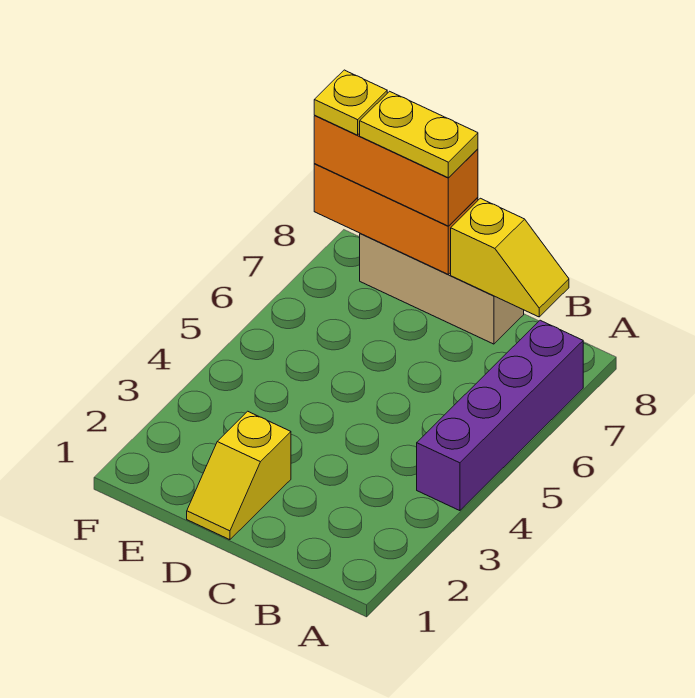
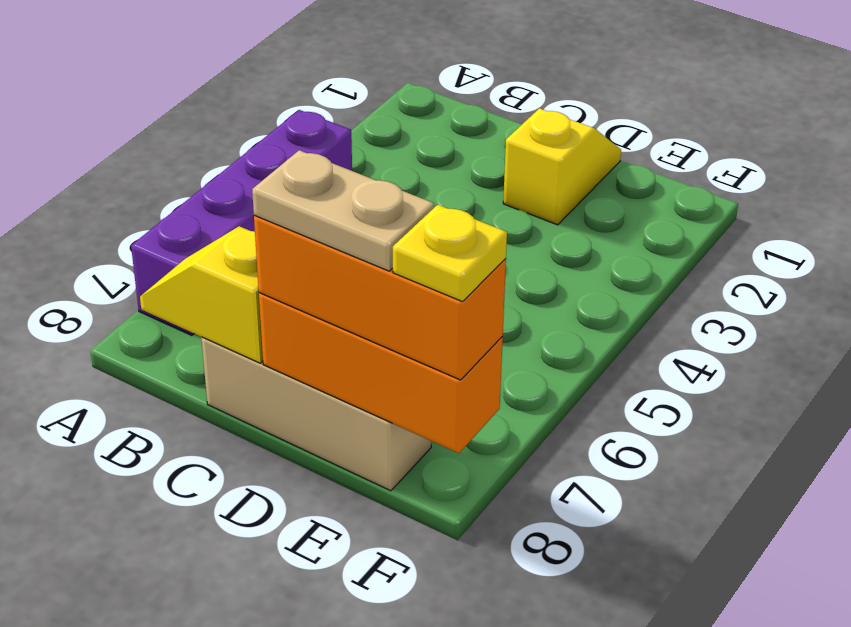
yellow 1x2 plate [360,91,478,178] -> tan 1x2 plate [252,150,434,271]

